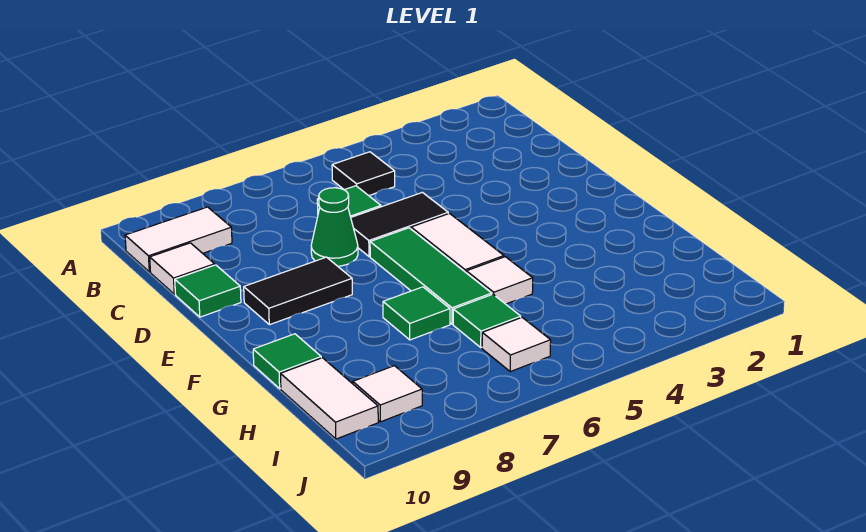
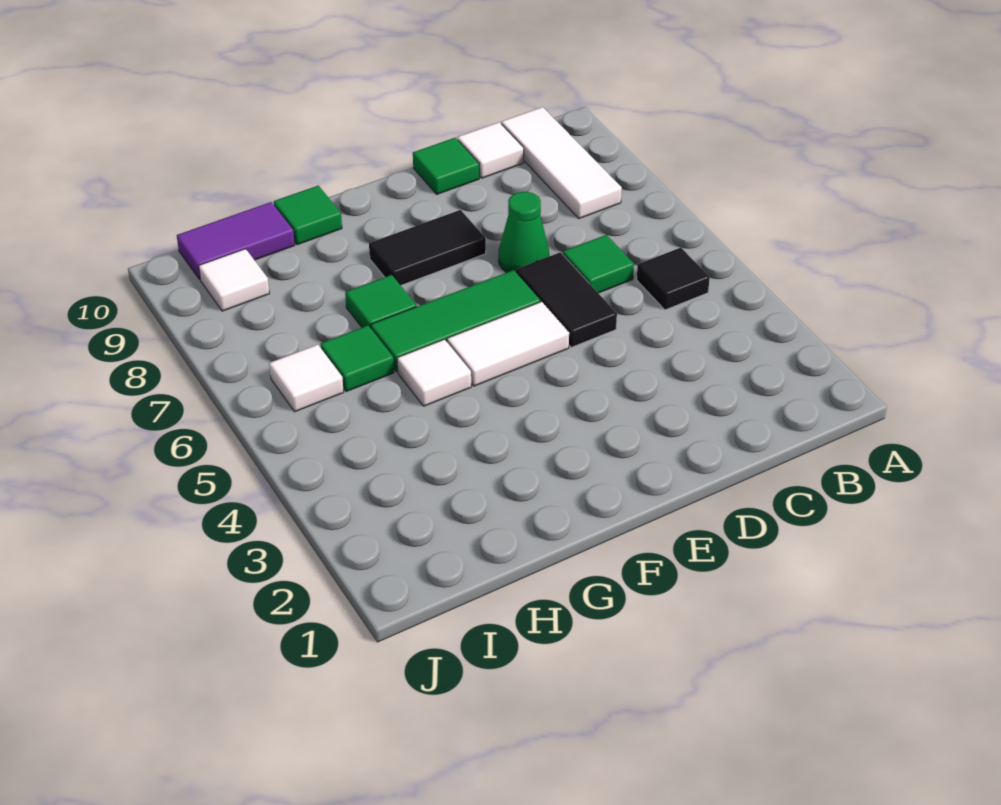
white 1x2 tile [125,207,232,272] -> white 1x3 tile [501,107,622,219]
black 1x2 tile [244,257,352,325] -> black 1x2 tile turned to [369,210,486,285]
white 1x2 tile [281,358,378,439] -> purple 1x2 tile [177,202,295,279]

